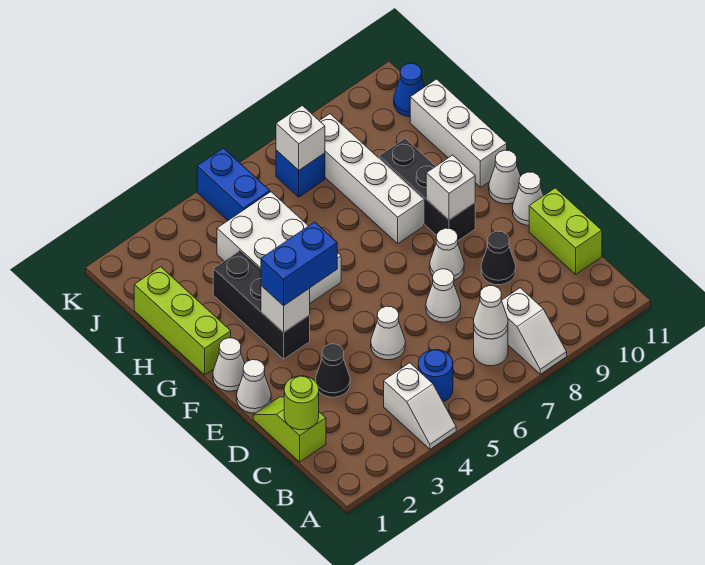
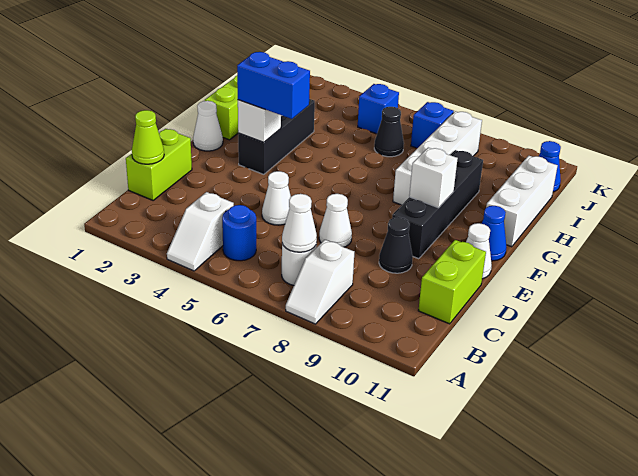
lime 1x2 slope [253,397,326,462] -> lime 1x2 brick [126,129,192,200]
lime 1x1 round brick [284,376,319,430] -> lime 1x1 cone [132,110,164,164]
black 1x1 cone [316,344,350,397] -> black 1x1 cone moved to [374,107,404,157]
white 1x1 cone [237,360,271,413] -> none
white 1x1 cone [430,228,464,280] -> none
black 1x3 brick [379,139,475,241] -> black 1x4 brick [392,150,483,259]
white 1x1 cone [489,150,521,204] -> blue 1x1 cone [482,206,507,261]
white 2x3 brick [217,192,341,303] -> none
blue 1x2 brick [197,148,270,220] -> blue 1x1 brick [358,84,399,134]
white 1x1 brick [276,106,325,170] -> none

